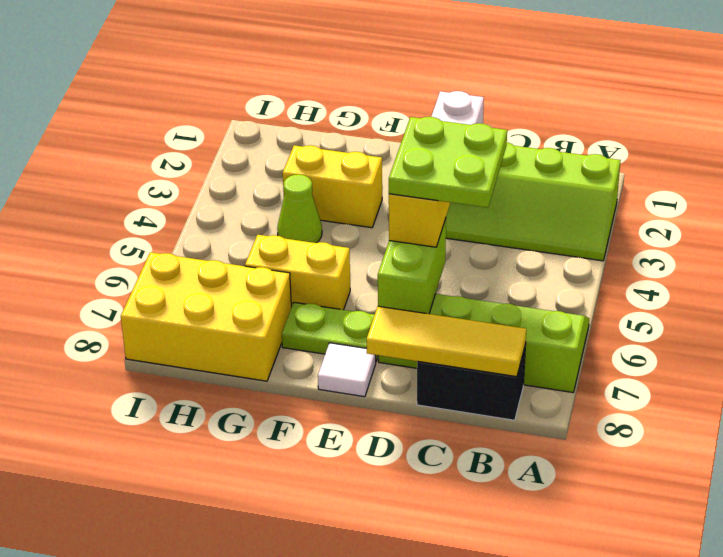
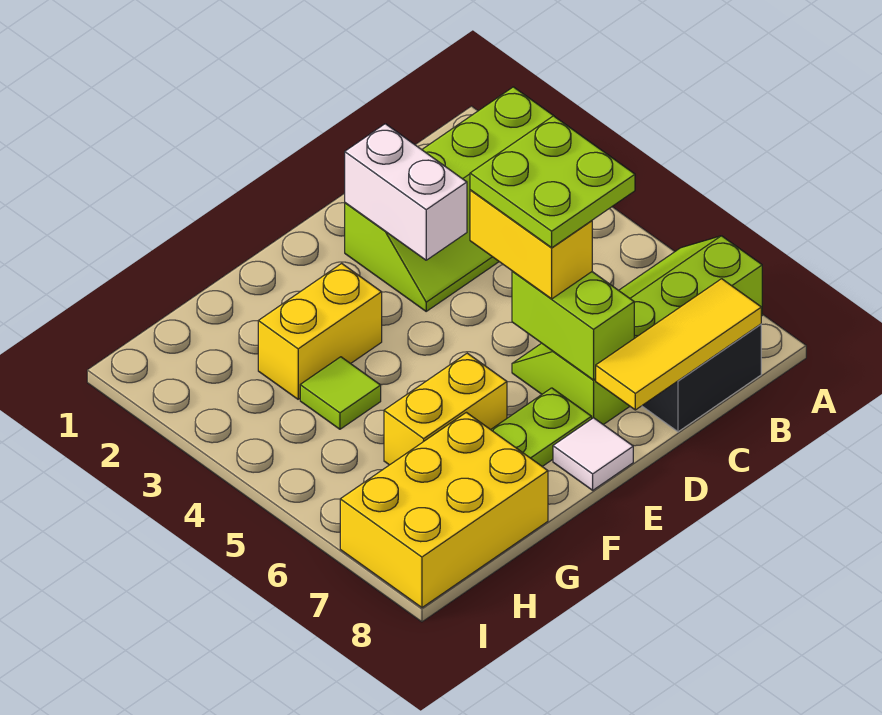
lime 1x1 cone [277,174,322,243] -> lime 1x1 tile [300,357,381,429]

